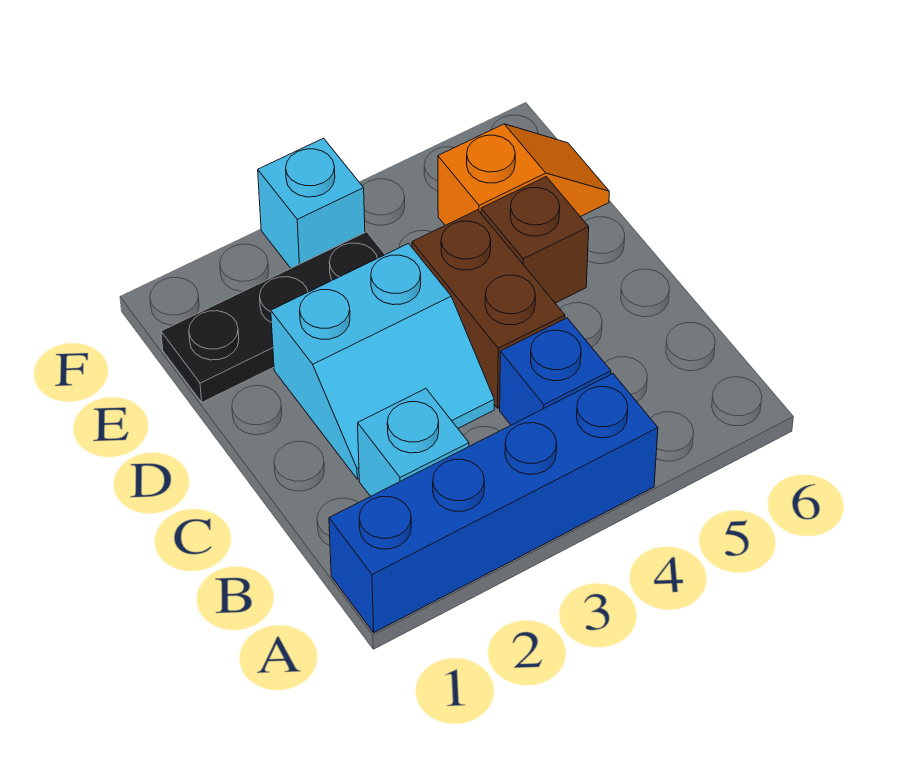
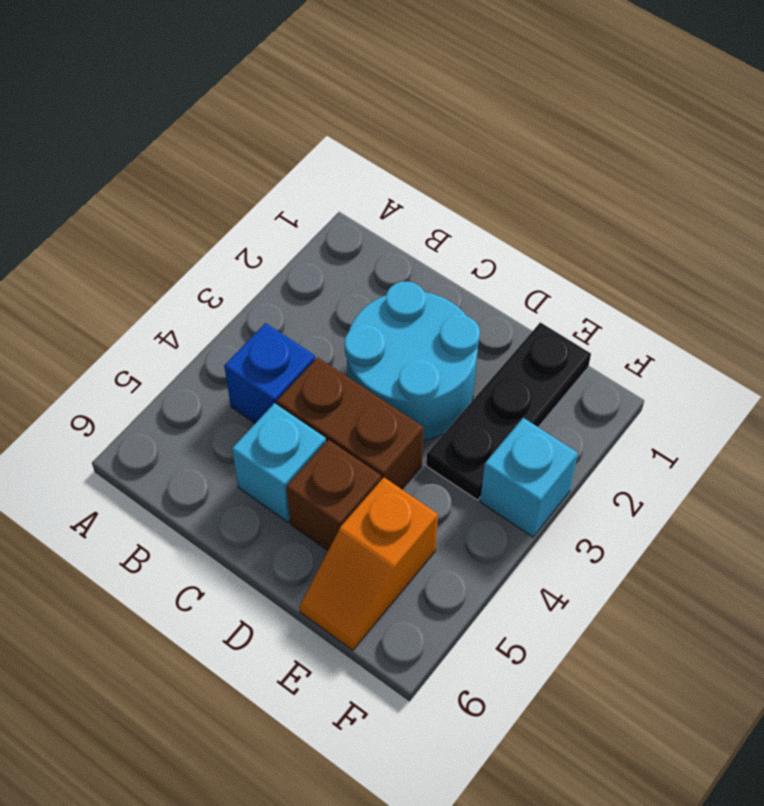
blue 1x4 brick [329,374,658,632] -> none
cyan 1x1 brick [358,389,469,496] -> cyan 1x1 brick moved to [232,403,326,522]
cyan 2x2 slope [271,244,494,479] -> cyan 2x2 round brick [344,282,480,440]

